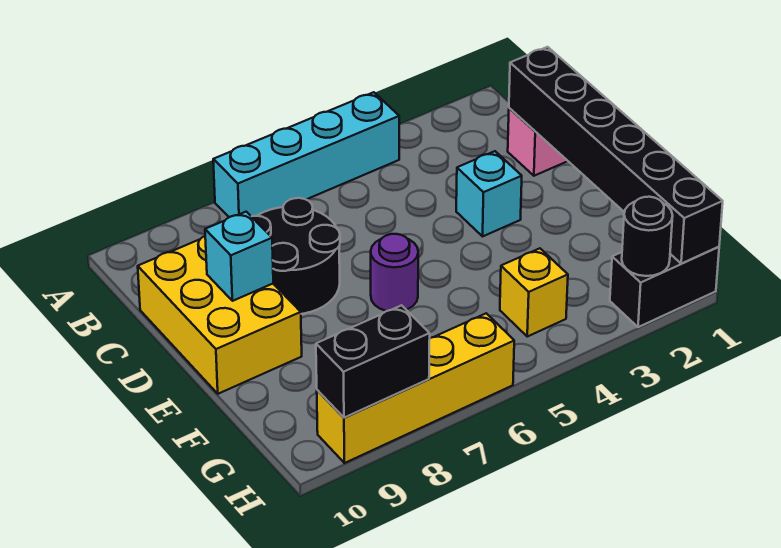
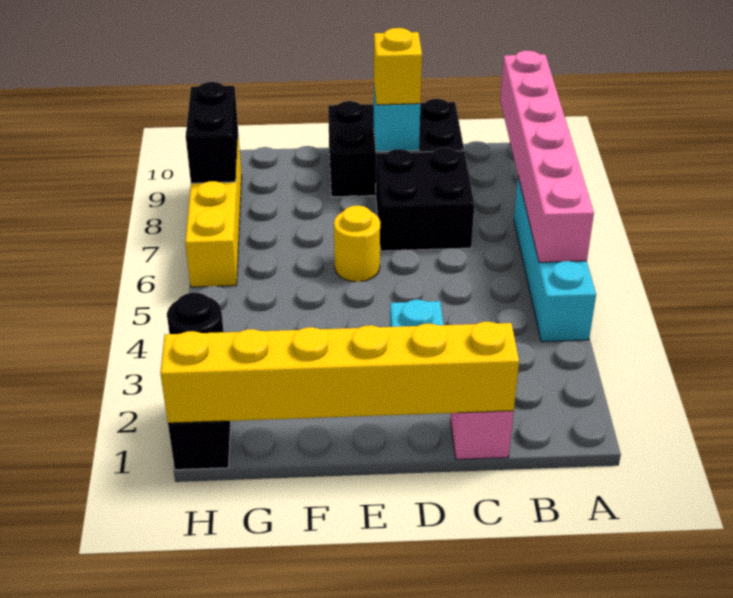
none -> pink 1x6 brick [500,51,594,262]
black 1x6 brick [509,47,723,263] -> yellow 1x6 brick [160,322,519,423]
black 2x2 round brick [251,198,340,314] -> black 2x2 brick [376,148,474,251]
yellow 2x3 brick [138,236,302,394] -> black 2x3 brick [328,99,464,197]
purple 1x1 round brick [371,234,418,311] -> yellow 1x1 round brick [334,206,380,282]
yellow 1x1 brick [500,248,568,336] -> yellow 1x1 brick moved to [374,28,422,105]

